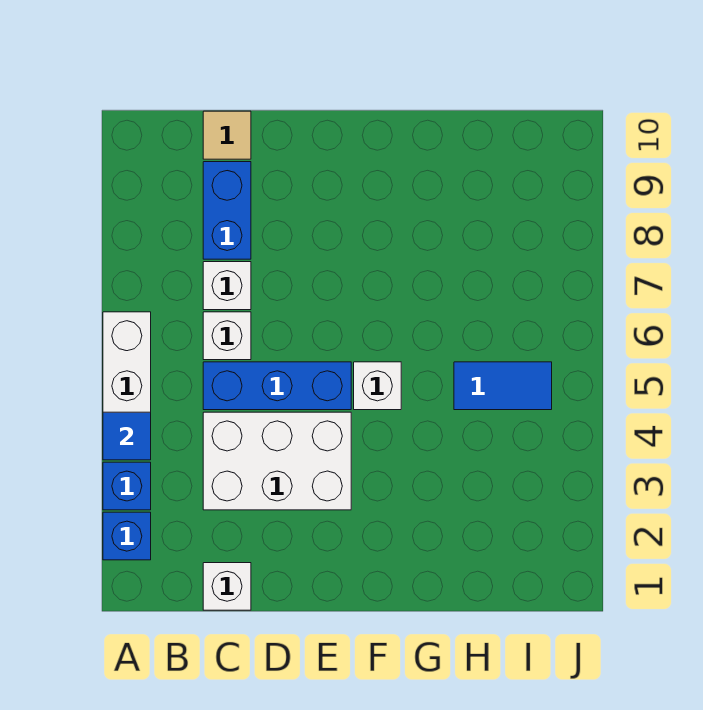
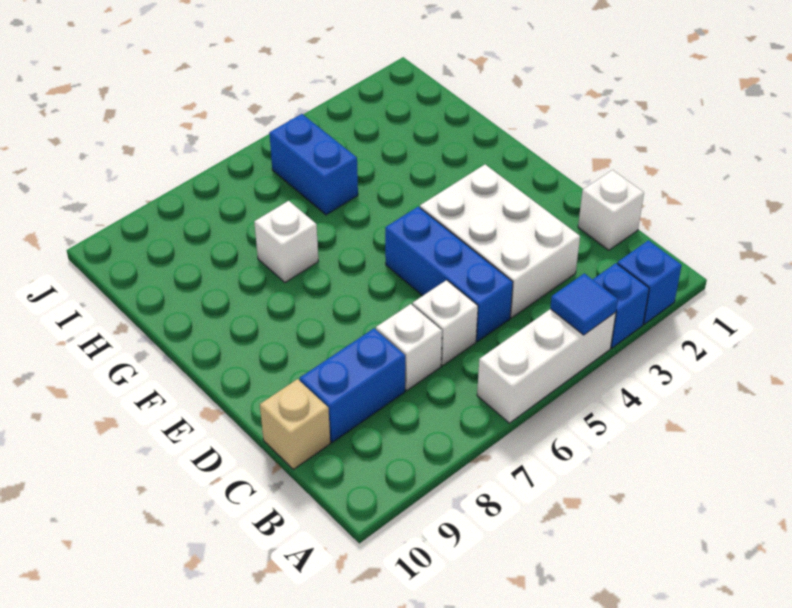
tan 1x1 tile [203,111,251,159] -> tan 1x1 brick [260,379,330,469]
white 1x1 brick [354,362,401,410] -> white 1x1 brick moved to [254,201,319,283]
blue 1x2 tile [454,362,552,410] -> blue 1x2 brick [269,114,358,215]

